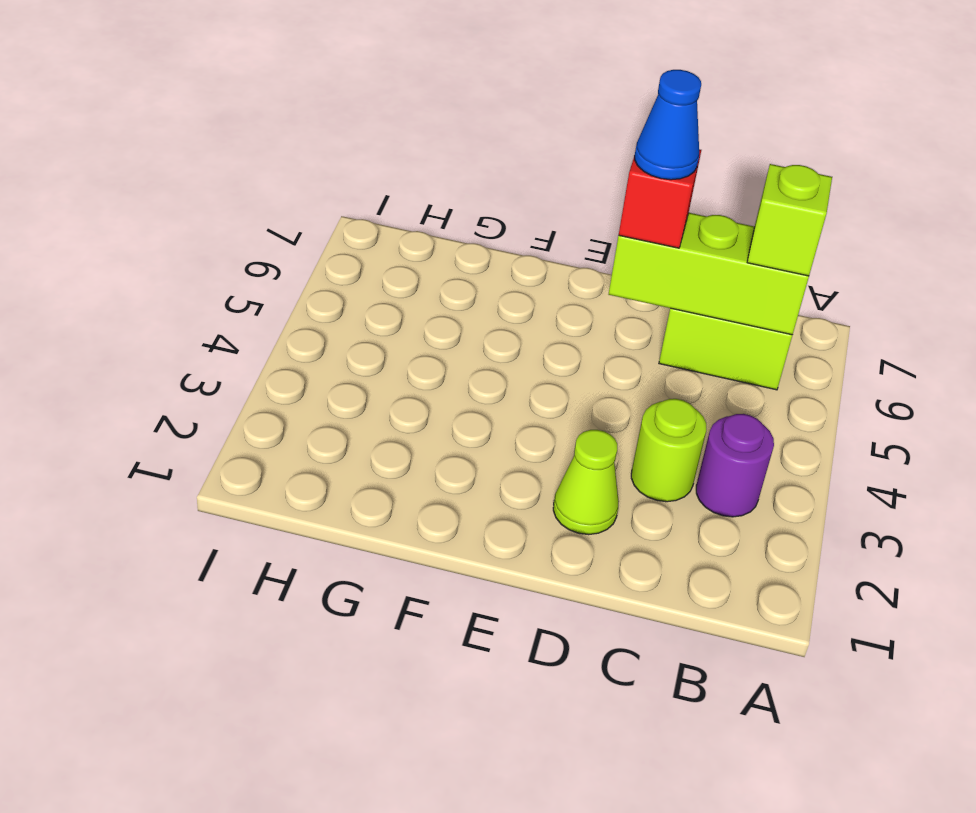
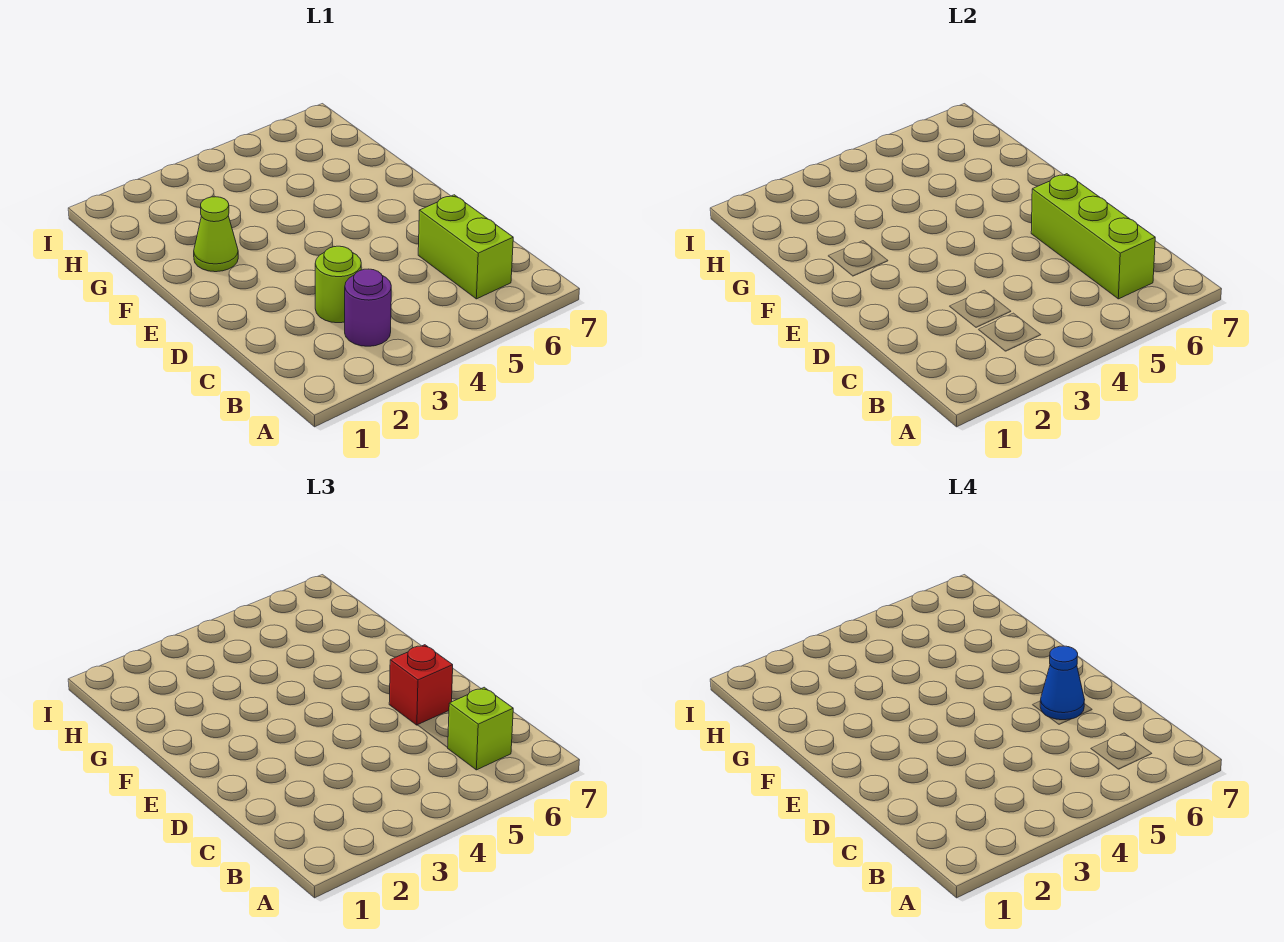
lime 1x1 cone [553,430,619,535] -> lime 1x1 cone moved to [194,197,238,272]

